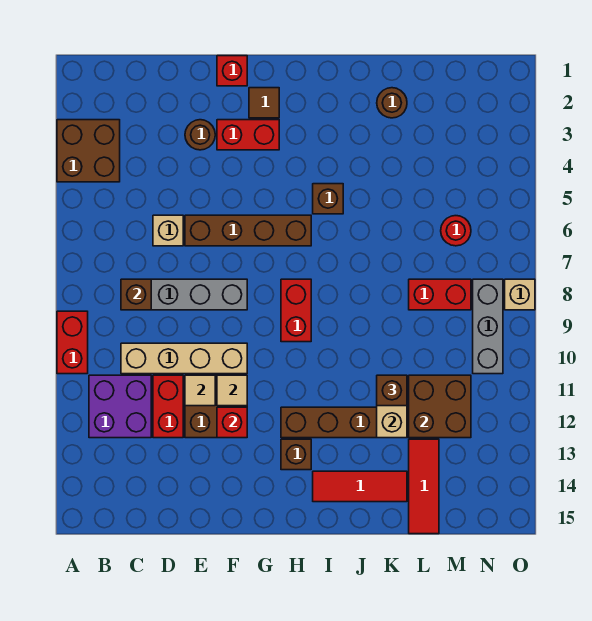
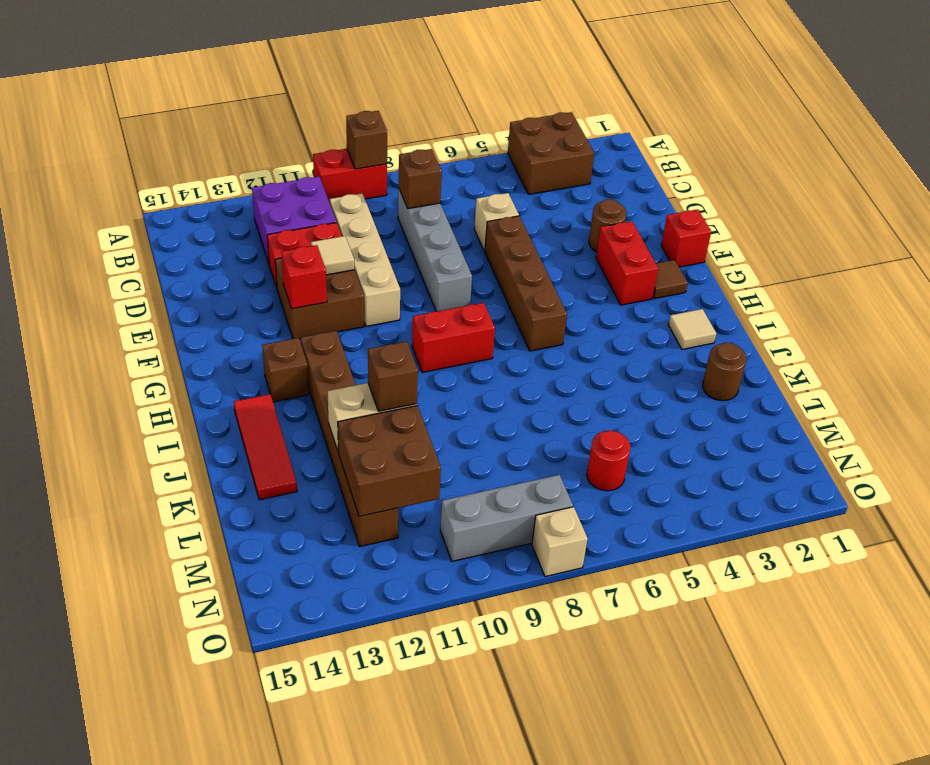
tan 1x1 tile [217,375,247,406] -> tan 1x1 tile moved to [668,309,716,350]
brown 1x1 brick [313,184,343,214] -> brown 1x1 brick moved to [346,111,387,169]
red 1x2 brick [409,279,471,310] -> none
red 1x3 tile [409,439,439,534] -> none

